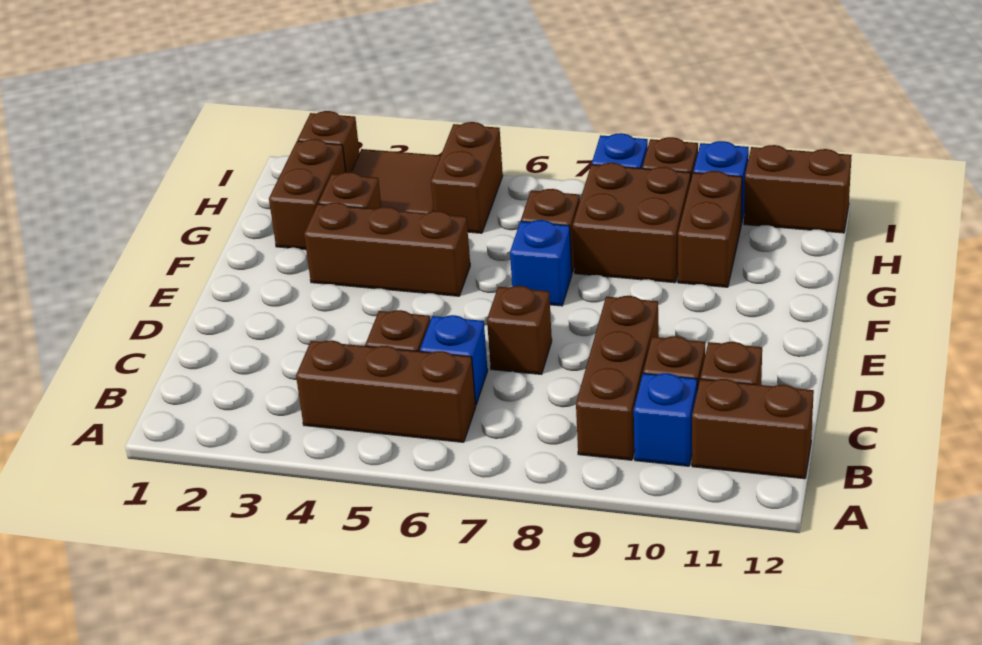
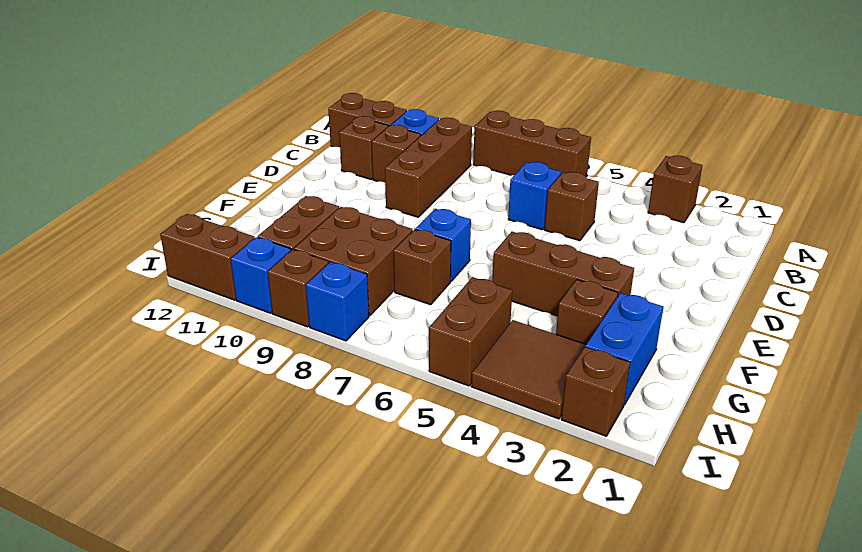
brown 1x3 brick [296,340,476,442] -> brown 1x3 brick moved to [473,111,591,177]
brown 1x1 brick [487,286,552,374] -> brown 1x1 brick moved to [648,156,702,223]
brown 1x2 brick [269,139,346,249] -> blue 1x2 brick [585,293,663,405]

